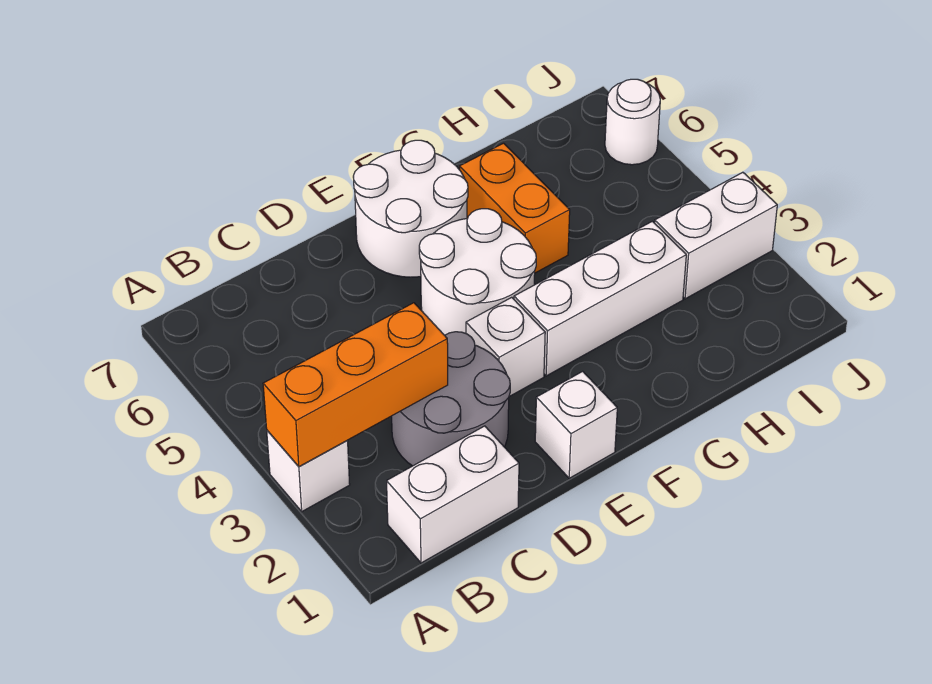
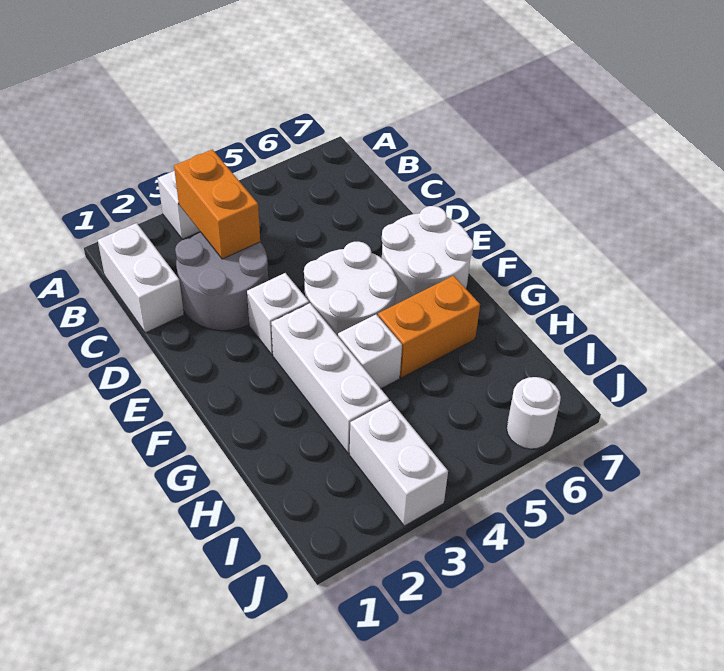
orange 1x3 brick [263,303,448,466] -> orange 1x2 brick [174,149,260,259]
white 1x1 brick [535,371,617,478] -> white 1x1 brick moved to [338,315,402,389]

